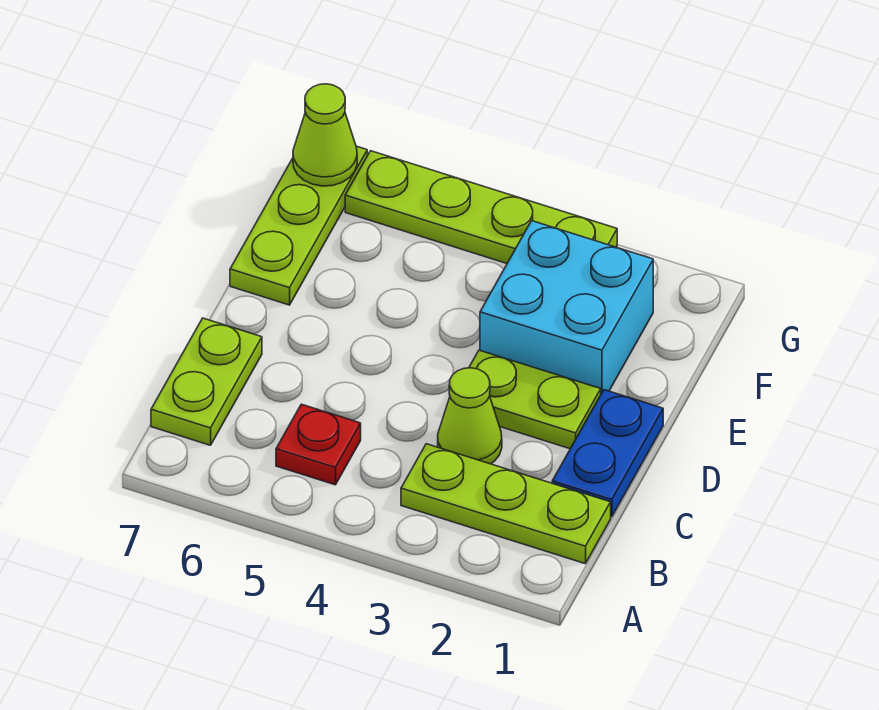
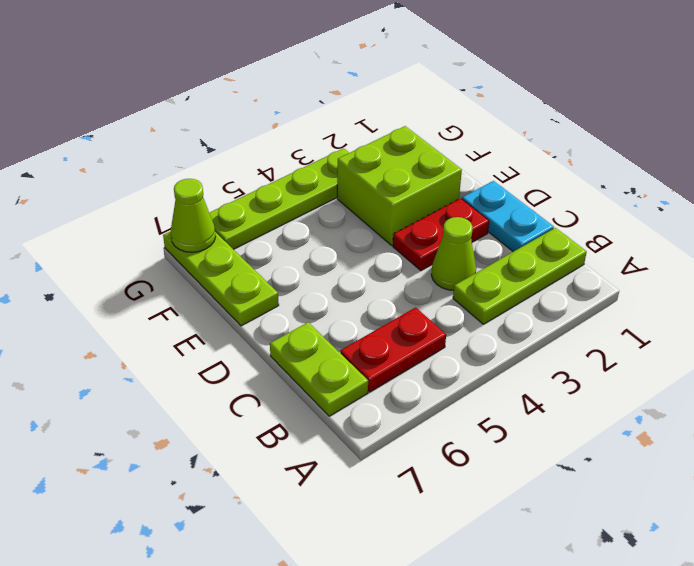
red 1x1 plate [276,404,361,485] -> red 1x2 plate [340,307,446,392]
blue 1x2 plate [552,390,663,517] -> cyan 1x2 plate [462,181,554,252]
lime 1x2 plate [469,350,601,449] -> red 1x2 plate [393,198,489,270]
cyan 2x2 brick [480,221,653,394] -> lime 2x2 brick [337,126,462,245]

